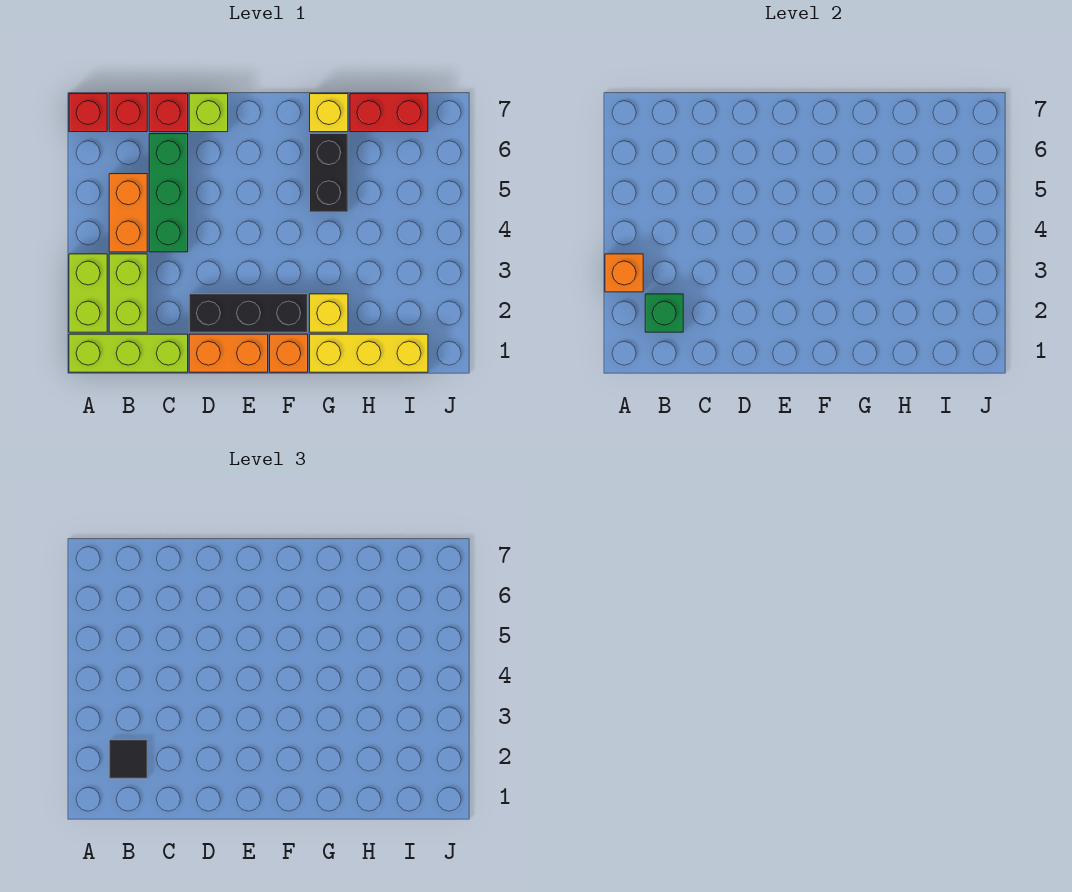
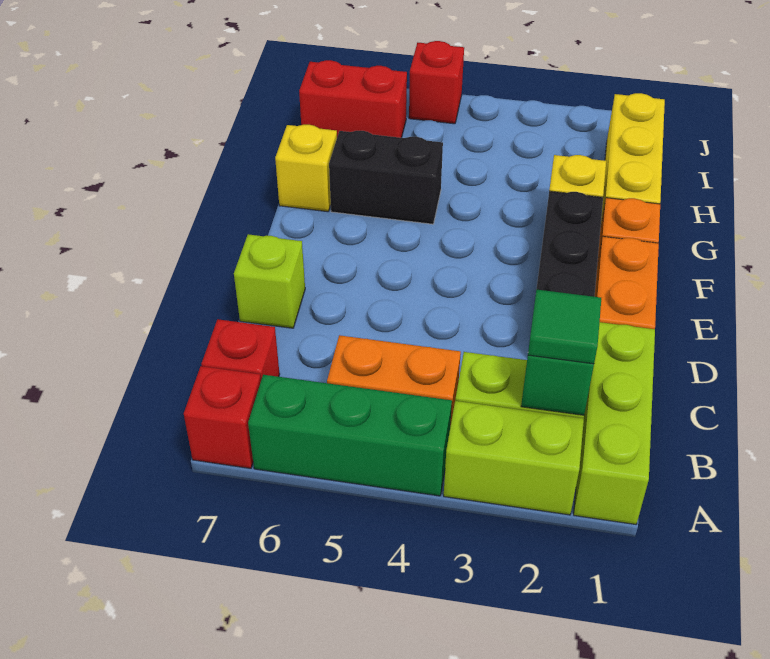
orange 1x1 brick [605,254,643,292] -> none
black 1x1 tile [109,740,147,778] -> green 1x1 tile [528,289,601,364]
green 1x3 brick [149,134,188,252] -> green 1x3 brick moved to [248,375,452,496]
red 1x1 brick [149,94,188,132] -> red 1x1 brick moved to [409,41,464,124]
red 1x2 brick [350,94,428,132] -> red 1x2 brick turned to [299,60,407,138]

